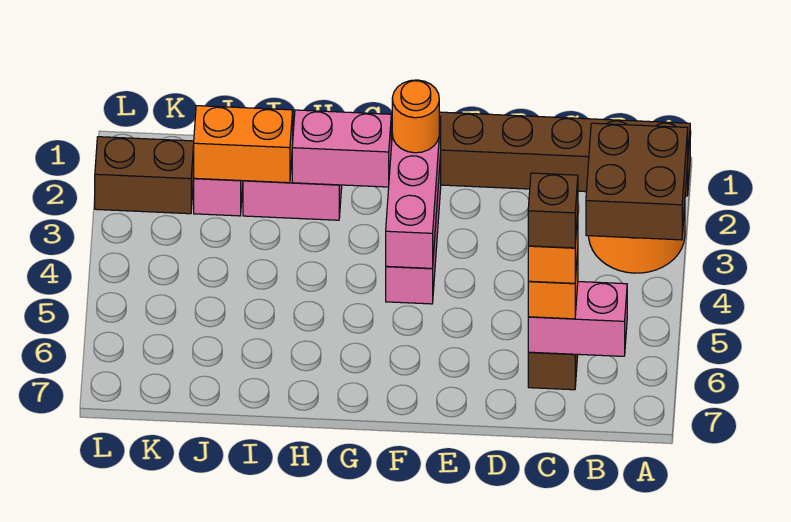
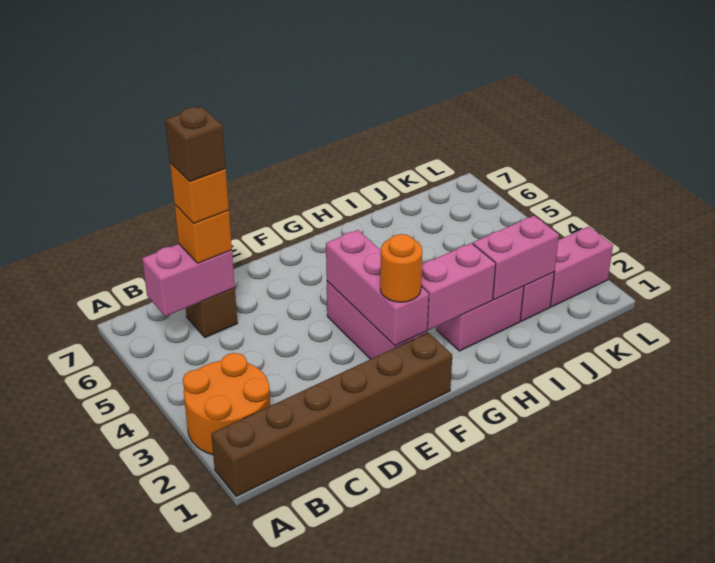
brown 2x2 brick [586,123,688,240] -> none
orange 1x2 brick [194,106,293,183] -> pink 1x2 brick [473,216,559,300]
brown 1x2 brick [95,137,194,214] -> pink 1x2 brick [550,227,613,307]

